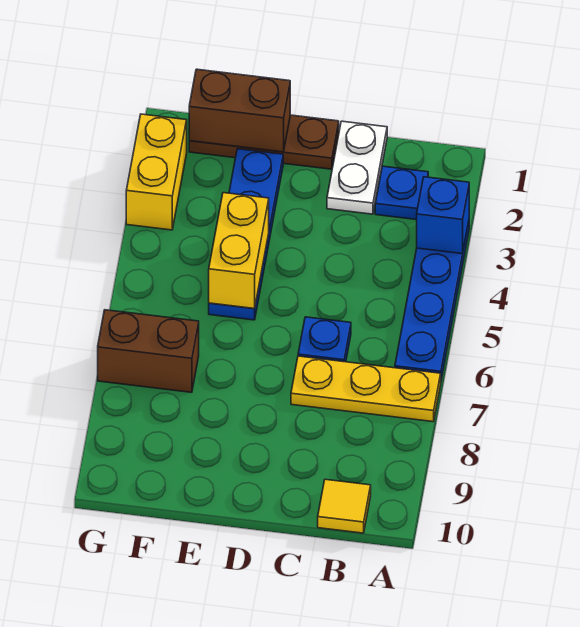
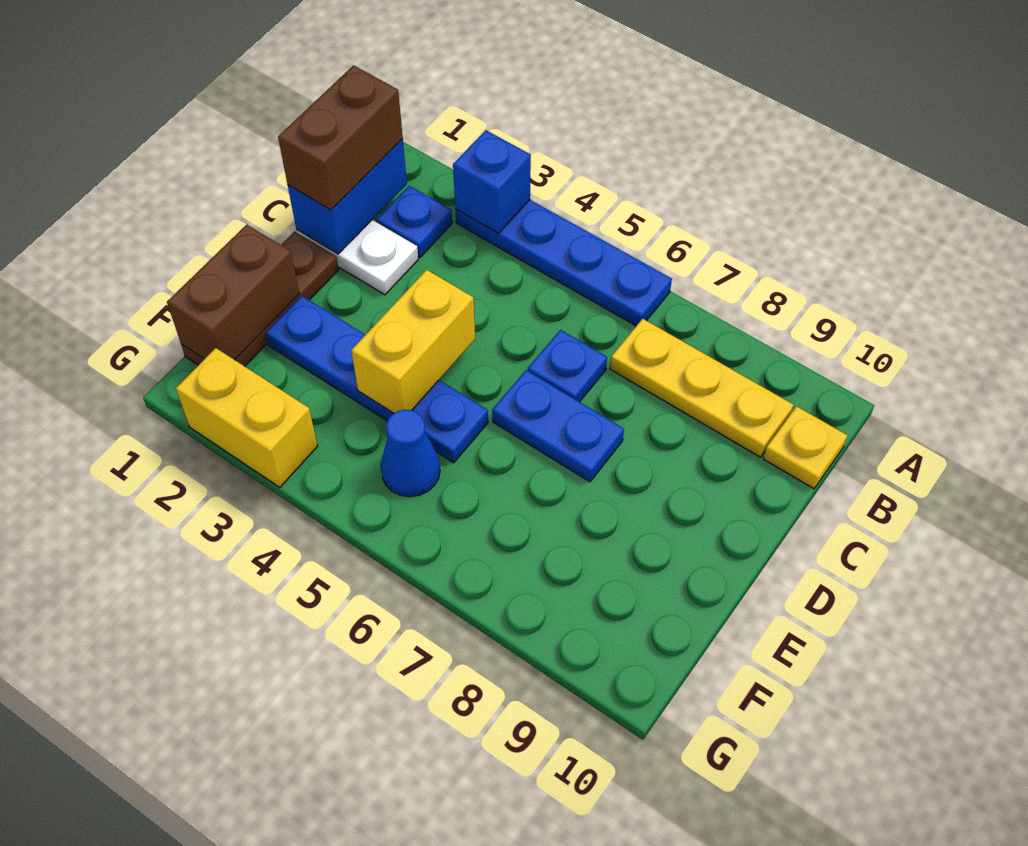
yellow 1x3 plate [291,356,441,422] -> yellow 1x3 plate turned to [610,319,794,457]
none -> blue 1x2 brick [288,139,407,254]
yellow 1x1 tile [318,479,371,533] -> yellow 1x1 plate [763,406,848,489]
none -> blue 1x2 plate [492,370,624,482]
yellow 1x2 brick [209,193,269,309] -> yellow 1x2 brick turned to [351,270,475,413]
none -> blue 1x1 cone [381,410,440,497]
brown 1x2 brick [98,310,199,392] -> brown 1x2 brick moved to [278,65,403,210]

